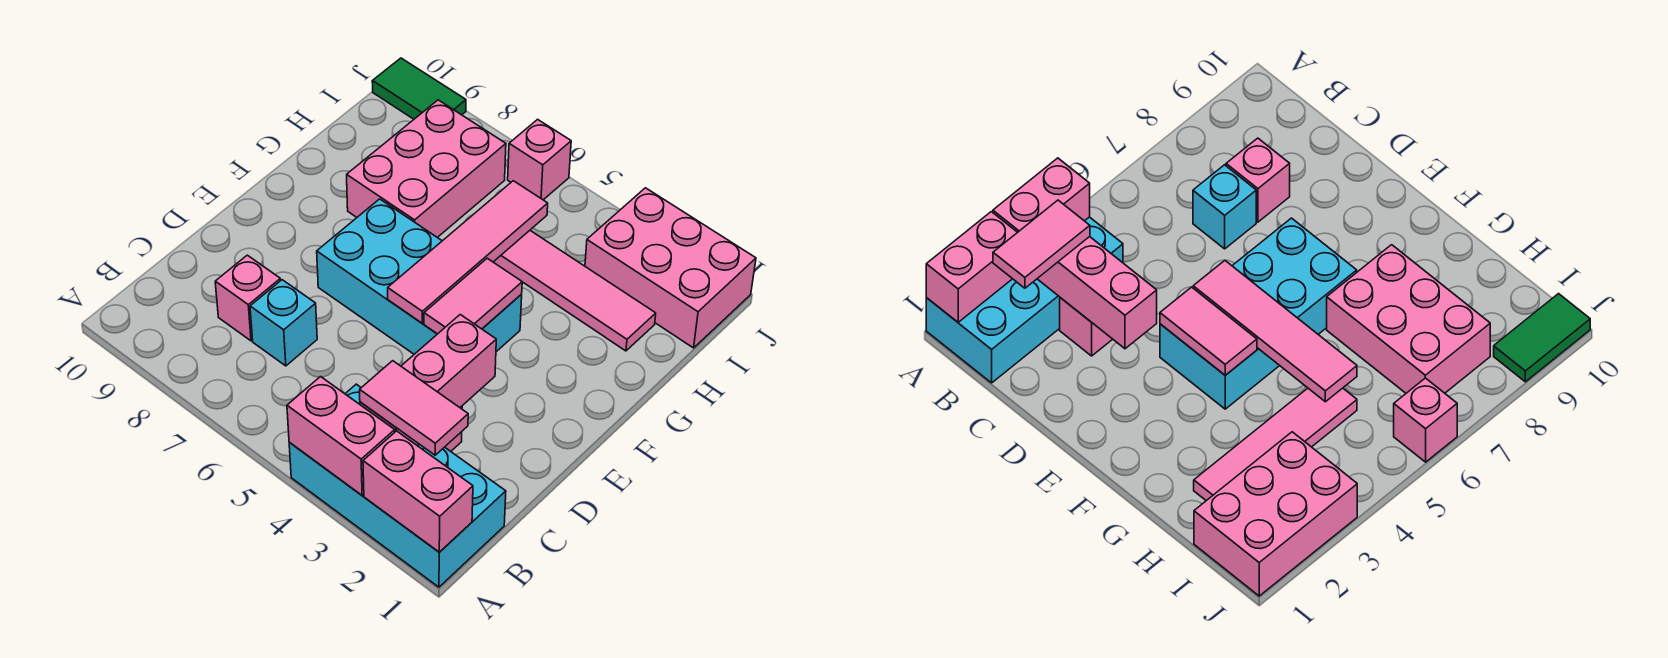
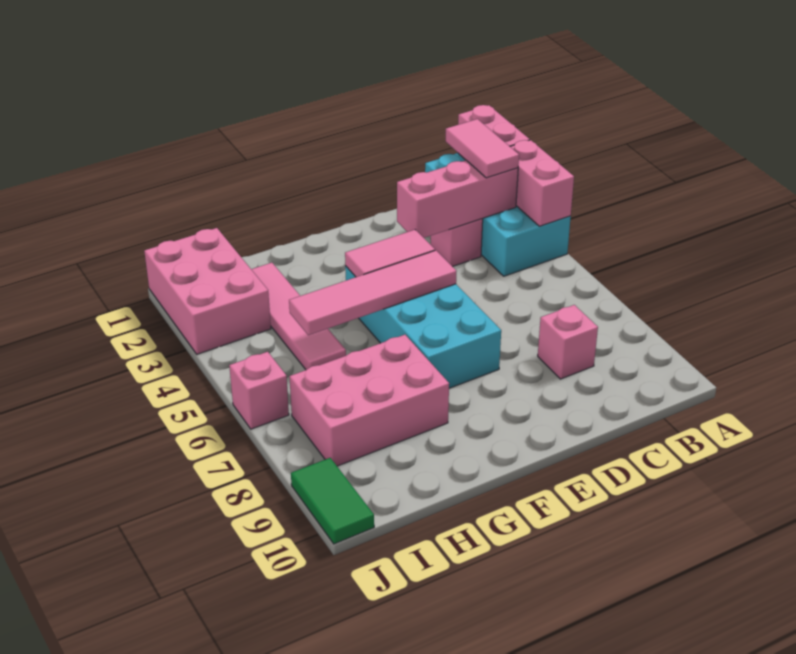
cyan 1x1 brick [250,280,317,366] -> none

